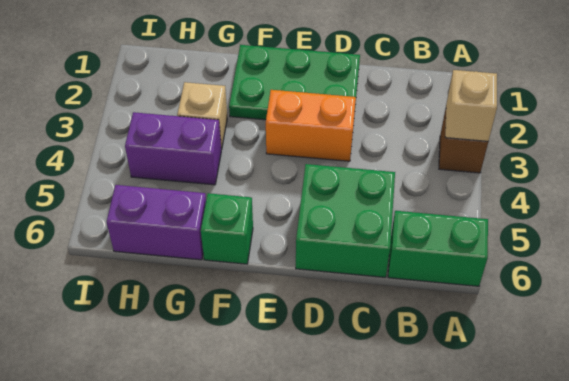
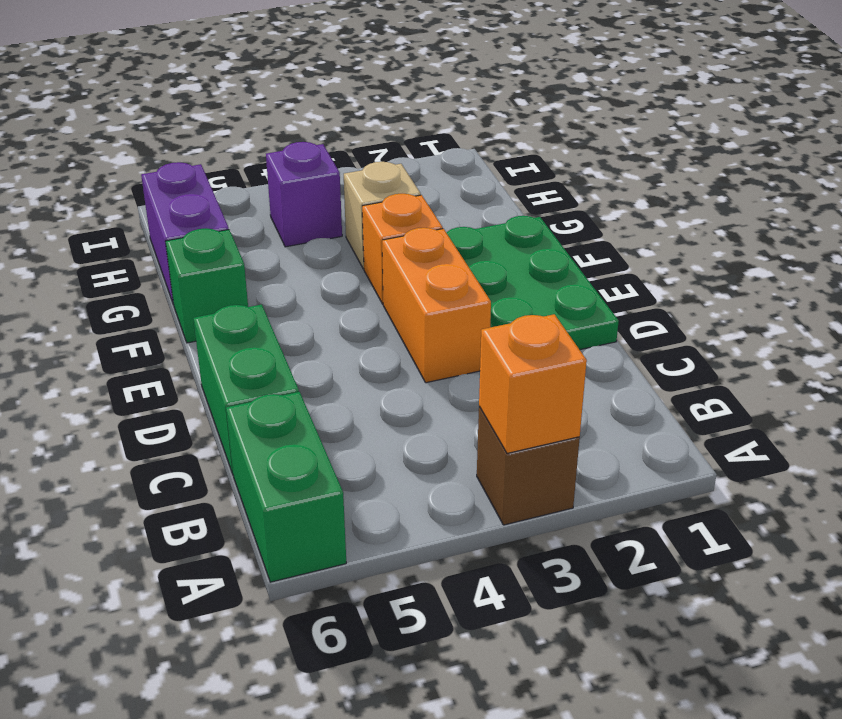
tan 1x1 brick [445,70,497,141] -> orange 1x1 brick [479,314,587,453]
green 2x2 brick [296,164,395,277] -> green 1x2 brick [194,304,299,474]
none -> orange 1x1 brick [362,194,443,304]
purple 1x2 brick [125,112,221,185] -> purple 1x1 brick [266,142,342,247]

